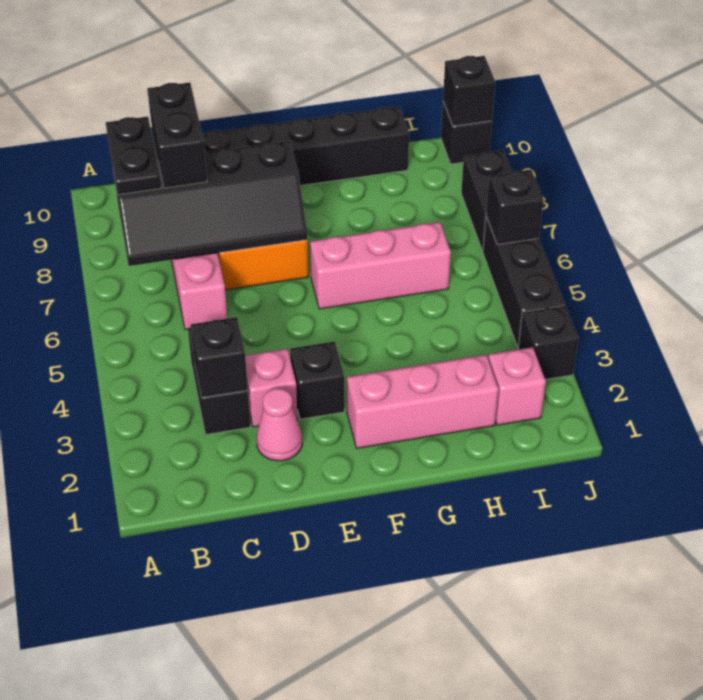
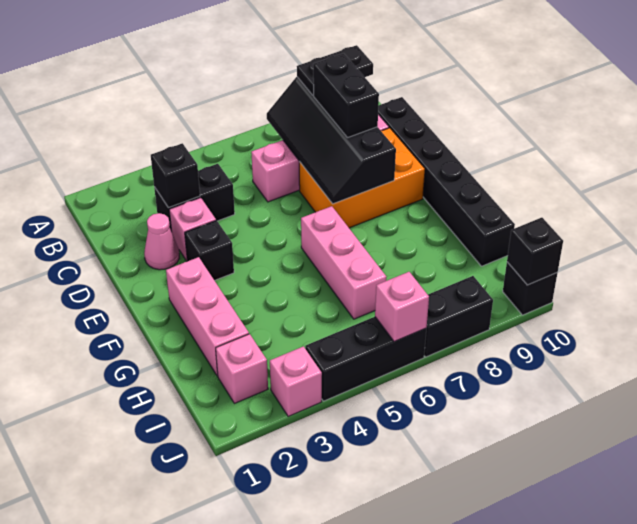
black 1x2 brick [147,83,207,188] -> black 1x2 brick turned to [313,53,379,138]
black 1x1 brick [518,306,579,380] -> pink 1x1 brick [270,346,322,417]
black 1x1 brick [486,170,544,245] -> pink 1x1 brick [375,272,429,342]

